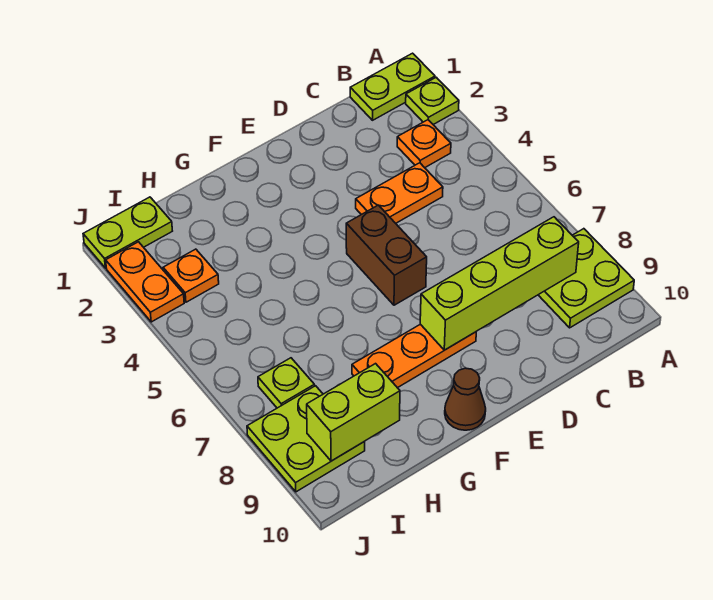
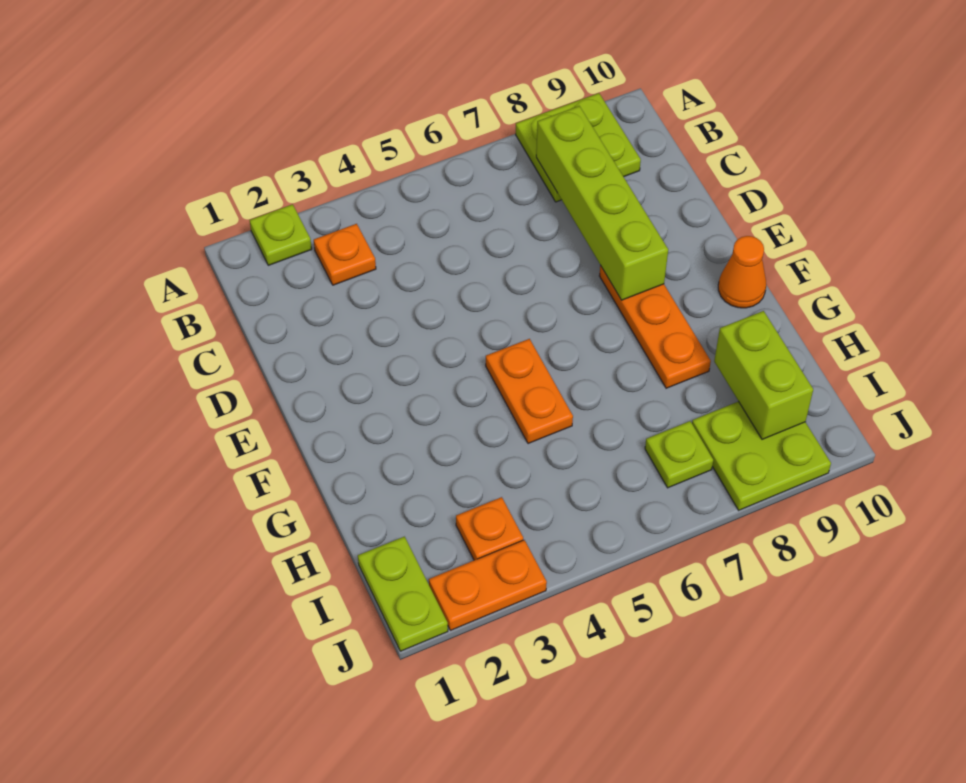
lime 1x2 plate [350,53,435,120] -> none
orange 1x2 plate [356,163,443,223] -> orange 1x2 plate moved to [486,339,573,444]
brown 1x2 brick [346,205,427,305] -> none
brown 1x1 cone [445,368,486,430] -> orange 1x1 cone [718,236,766,308]

